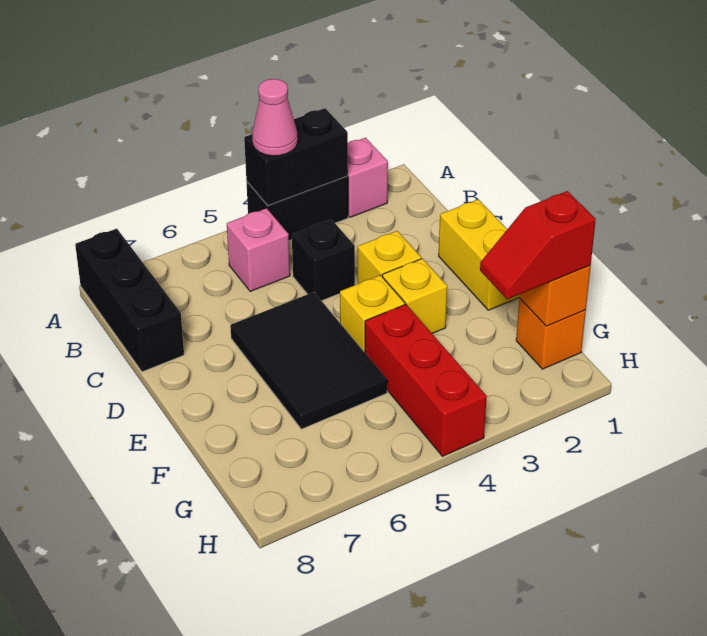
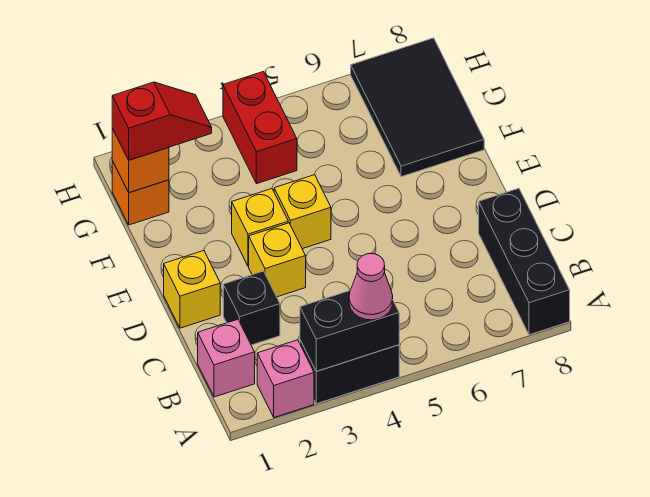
pink 1x1 brick [227,208,290,292] -> pink 1x1 brick moved to [198,319,255,397]
black 1x1 brick [292,219,355,301] -> black 1x1 brick moved to [223,271,280,345]
yellow 1x2 brick [439,199,520,310] -> yellow 1x1 brick [164,251,220,328]
black 2x3 tile [230,292,387,429] -> black 2x3 tile moved to [351,38,484,177]
red 1x3 brick [365,304,487,456] -> red 1x2 brick [223,72,297,184]

